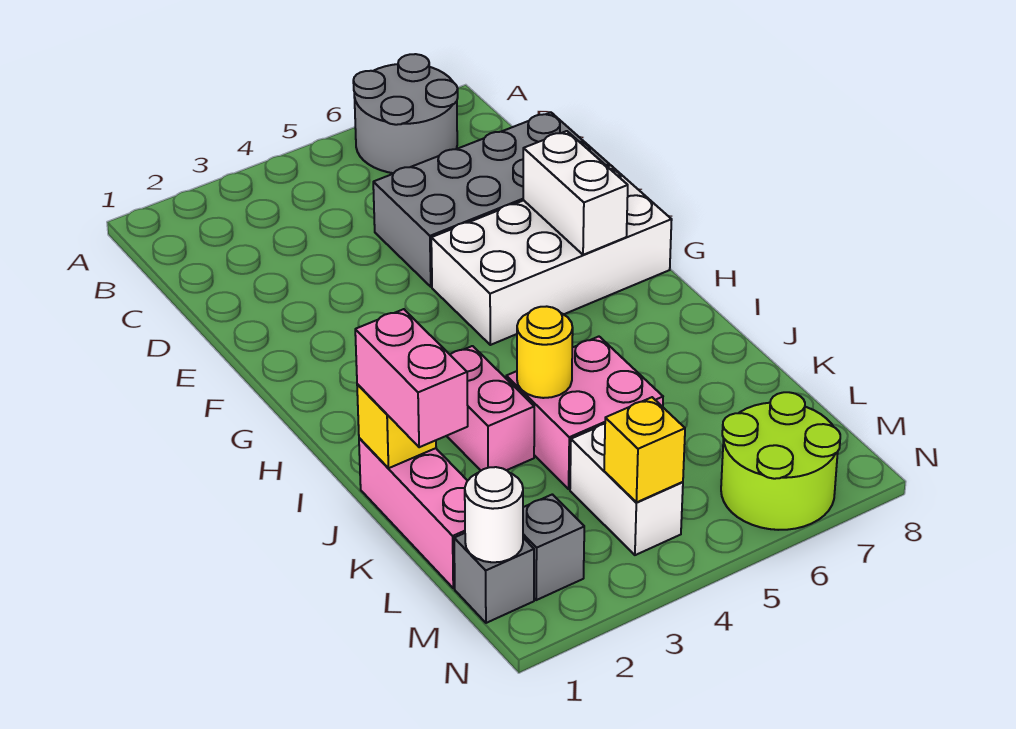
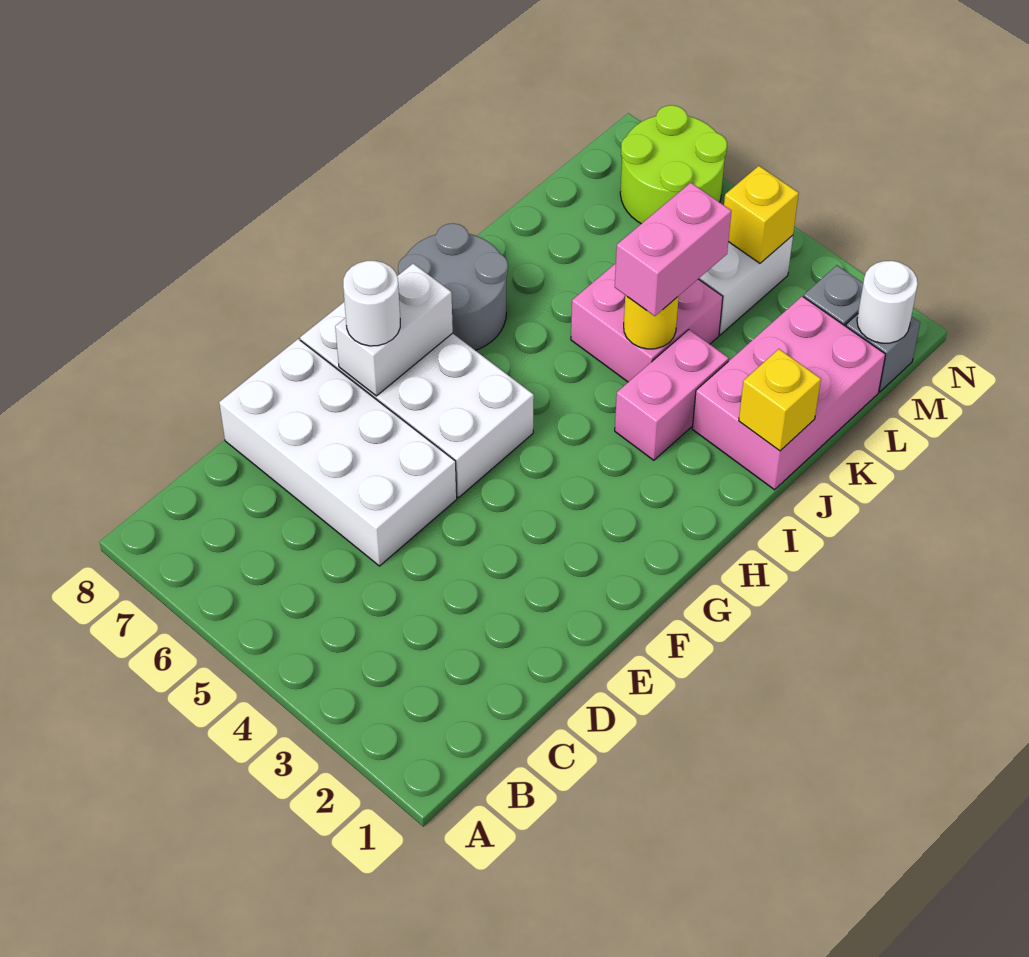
grey 2x2 round brick [353,54,458,173] -> grey 2x2 round brick moved to [398,223,508,350]
grey 2x4 brick [373,112,609,287] -> white 2x4 brick [219,339,457,566]
none -> white 1x1 round brick [343,261,400,346]
pink 1x3 brick [359,438,467,588] -> pink 2x3 brick [692,296,886,490]
pink 1x2 brick [355,309,468,447] -> pink 1x2 brick moved to [615,183,732,316]

